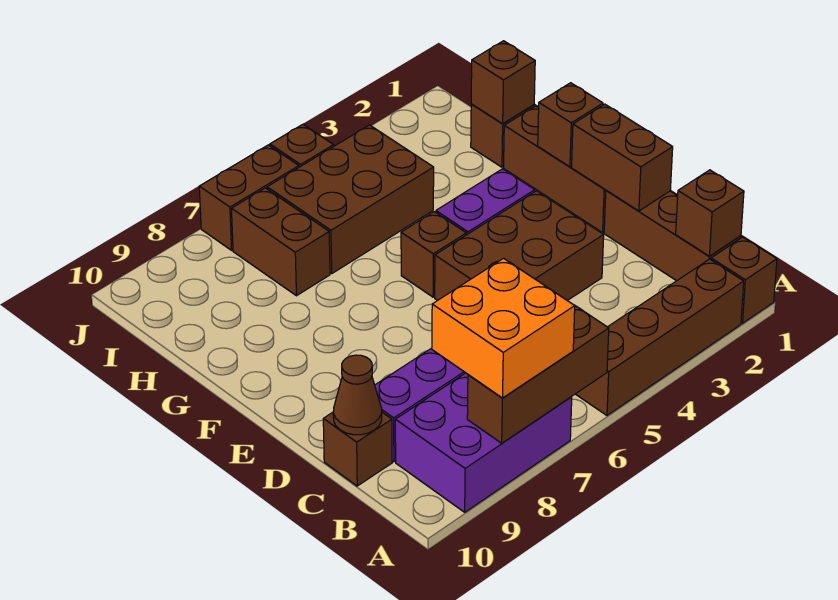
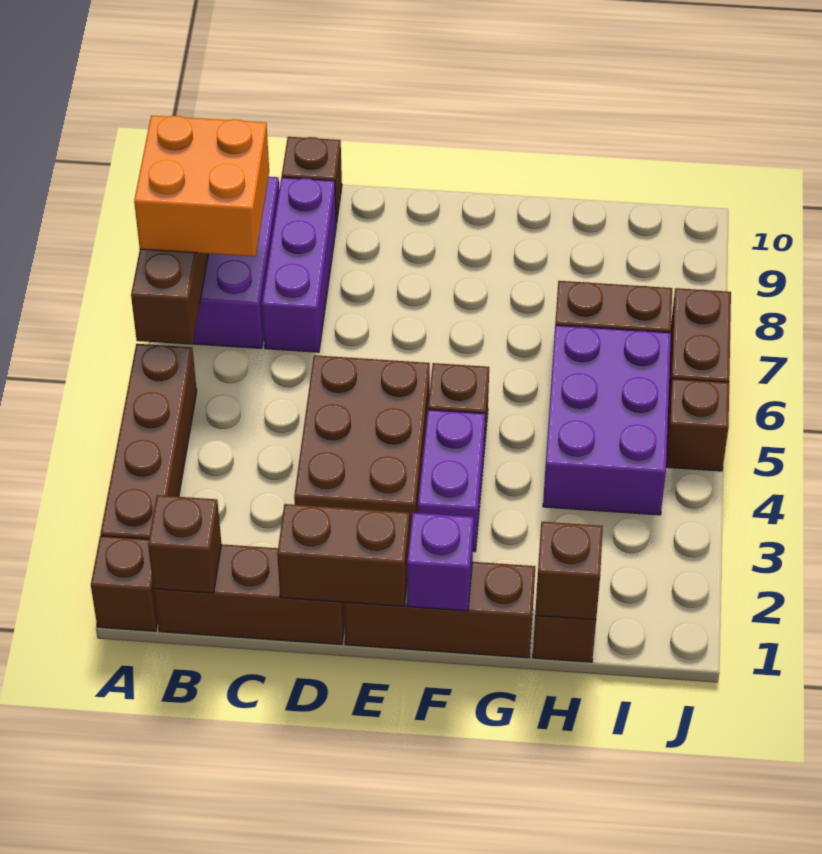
brown 1x1 cone [333,355,382,435] -> none
brown 1x1 brick [538,83,603,167] -> purple 1x1 brick [407,513,474,611]
brown 2x3 brick [267,125,434,273] -> purple 2x3 brick [543,325,671,515]

